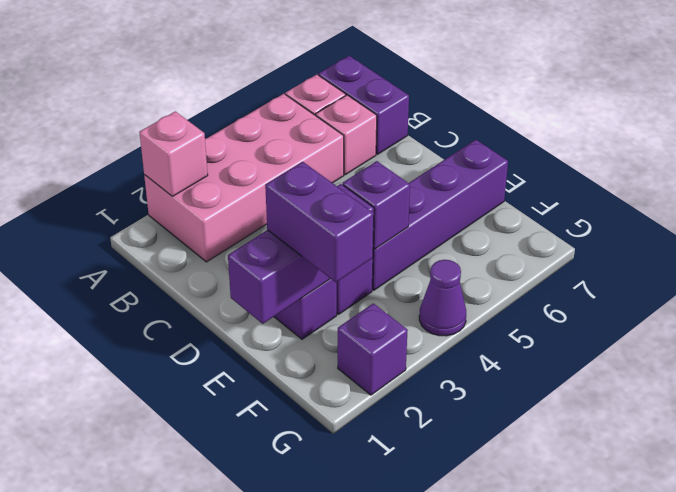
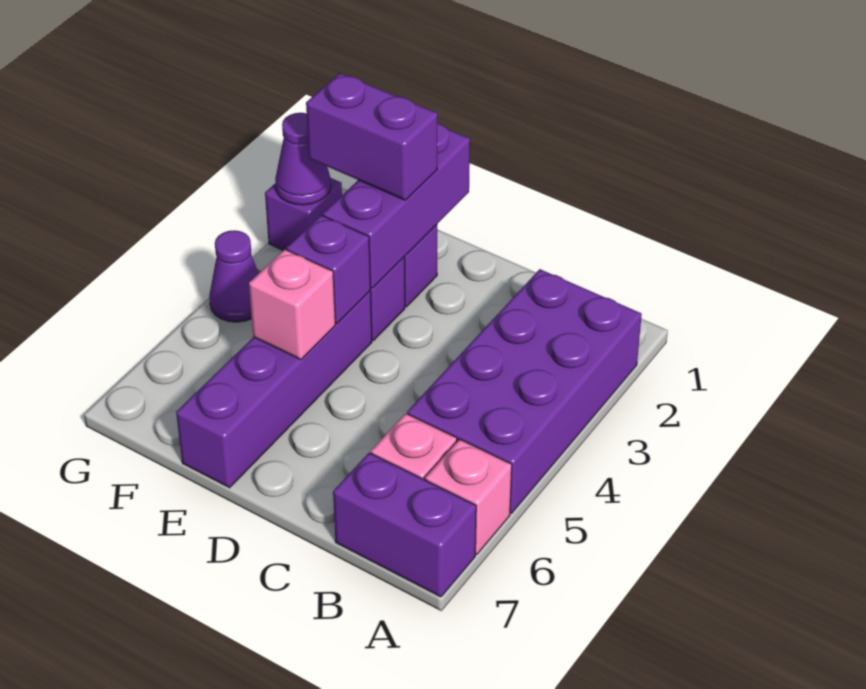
pink 2x4 brick [144,94,344,262] -> purple 2x4 brick [407,269,642,513]
pink 1x1 brick [139,111,208,196] -> pink 1x1 brick moved to [249,249,335,360]
none -> purple 1x1 cone [275,113,331,205]

